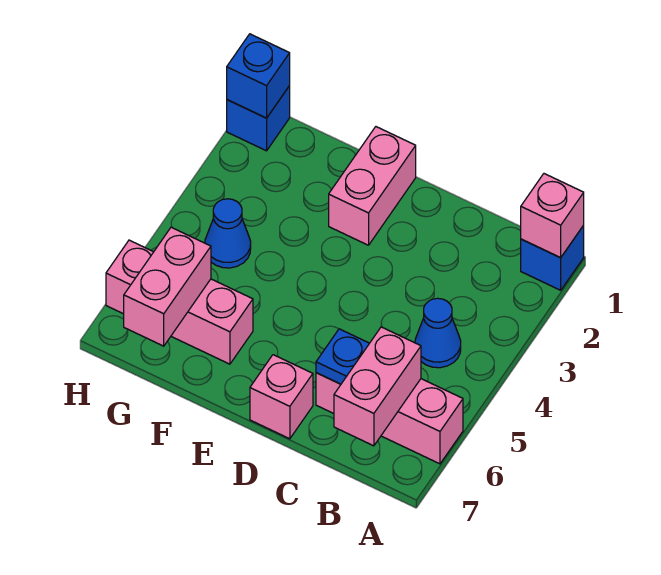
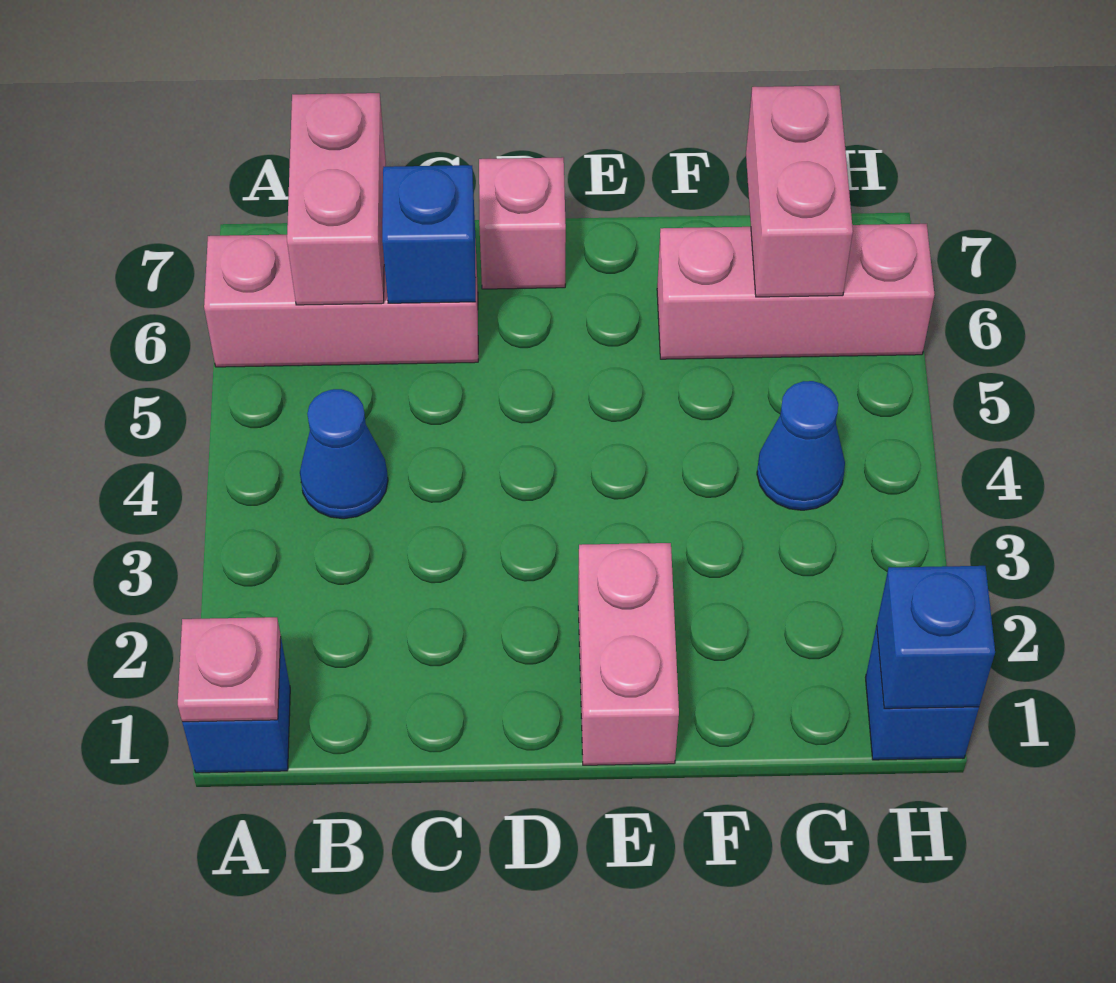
pink 1x1 brick [521,174,584,258] -> pink 1x1 plate [178,617,281,722]
blue 1x1 plate [316,329,369,384] -> blue 1x1 brick [382,165,476,303]

